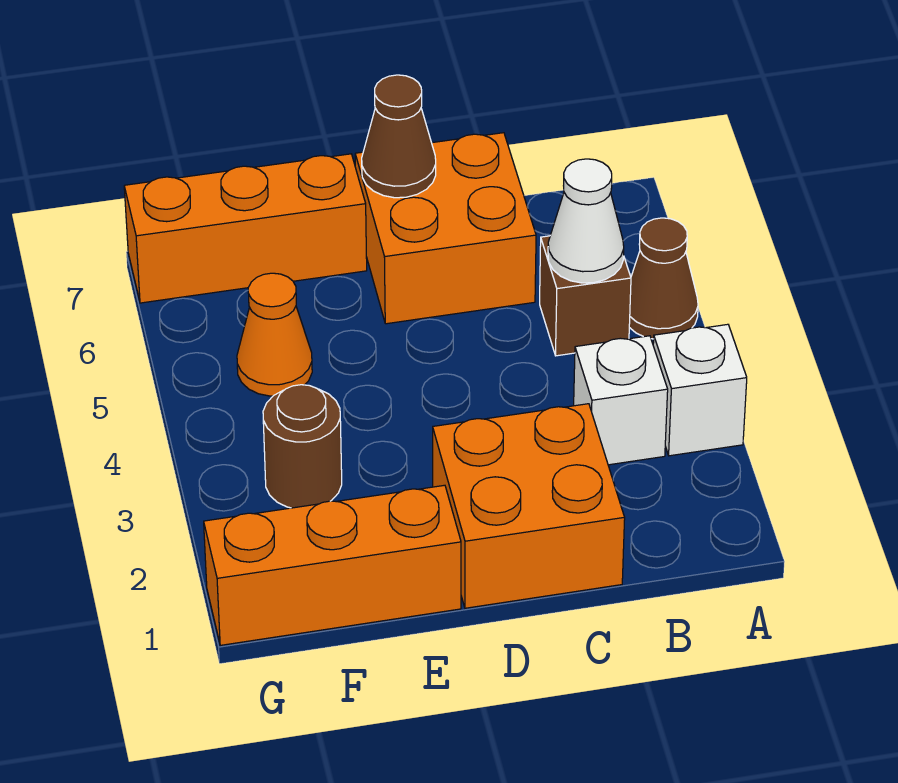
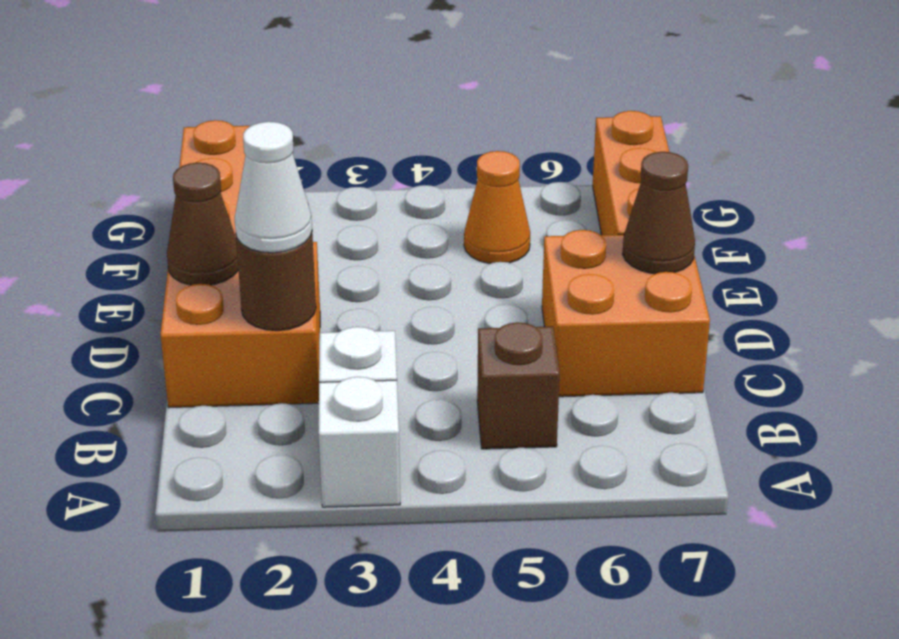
brown 1x1 cone [629,218,698,339] -> brown 1x1 cone moved to [167,163,238,285]
white 1x1 cone [548,159,624,283] -> white 1x1 cone moved to [235,122,312,253]
brown 1x1 round brick [263,385,342,508] -> brown 1x1 round brick moved to [236,233,316,331]

